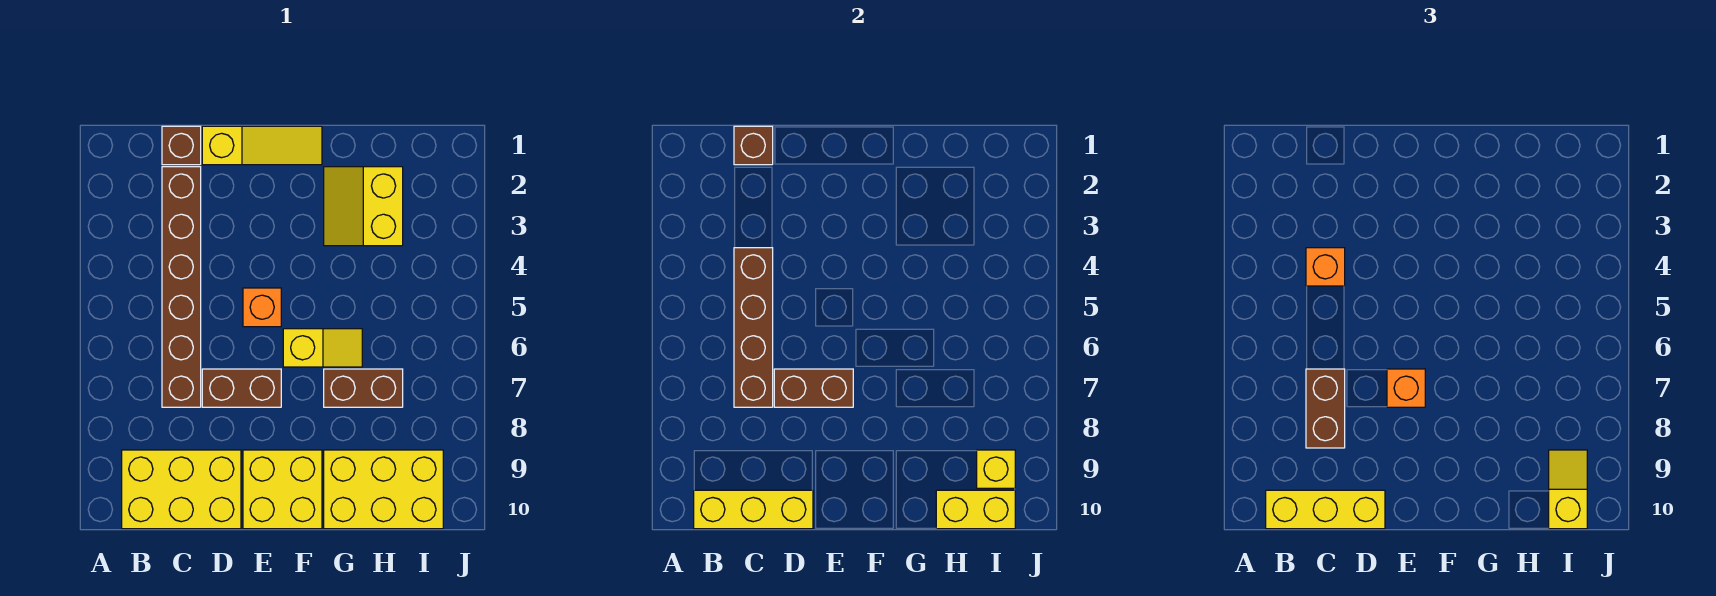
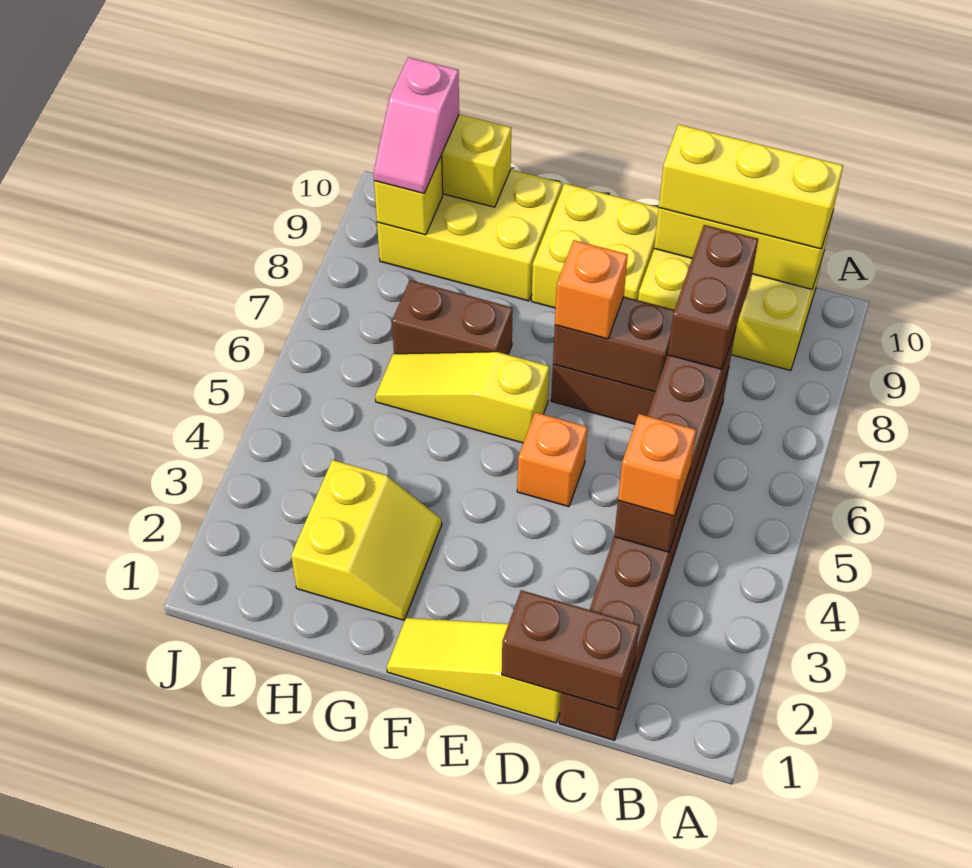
brown 1x1 brick [734,126,773,165] -> brown 1x2 brick [502,590,640,710]
yellow 1x2 slope [283,329,362,367] -> yellow 1x3 slope [375,352,549,443]
yellow 1x2 slope [1549,450,1587,529] -> pink 1x2 slope [373,57,459,193]

